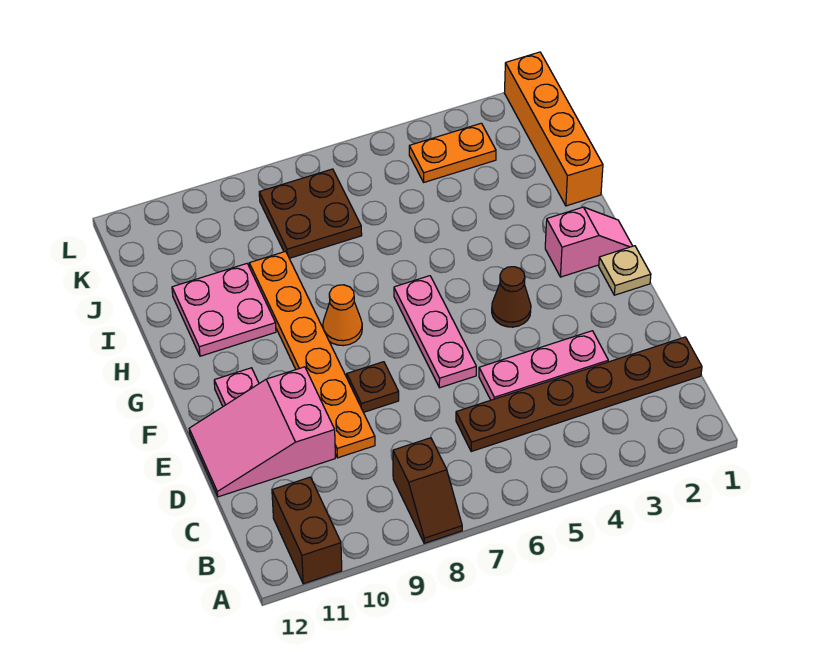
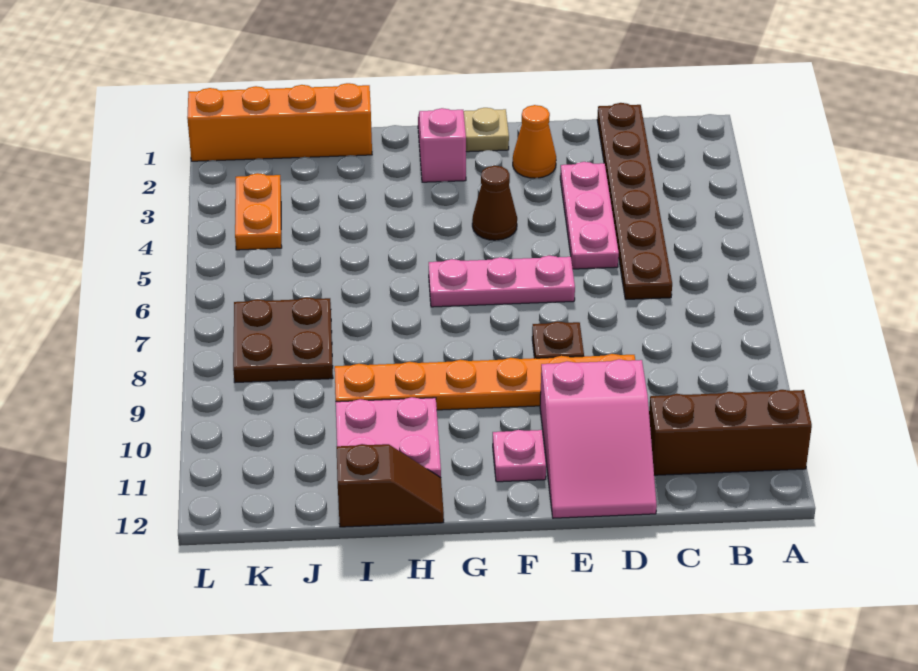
brown 1x2 slope [393,438,462,543] -> brown 1x2 slope moved to [337,444,444,527]
brown 1x2 brick [272,477,342,584] -> brown 1x3 brick [649,390,812,475]
orange 1x1 cone [323,285,362,346] -> orange 1x1 cone moved to [513,105,556,178]

